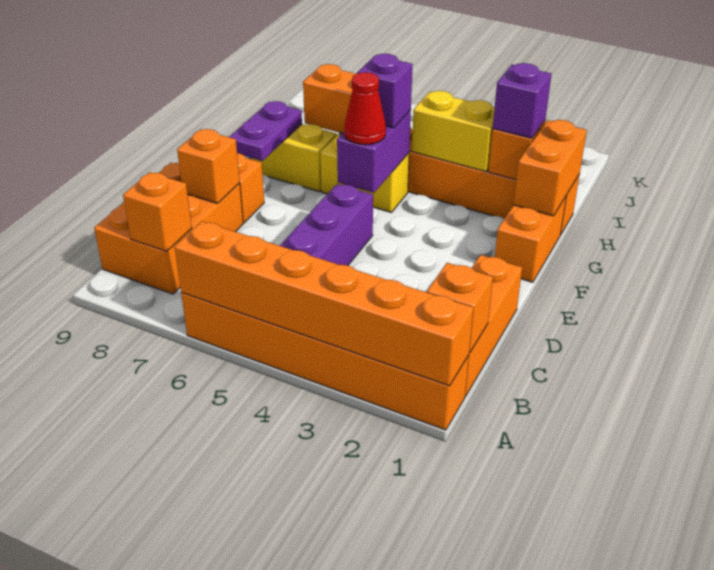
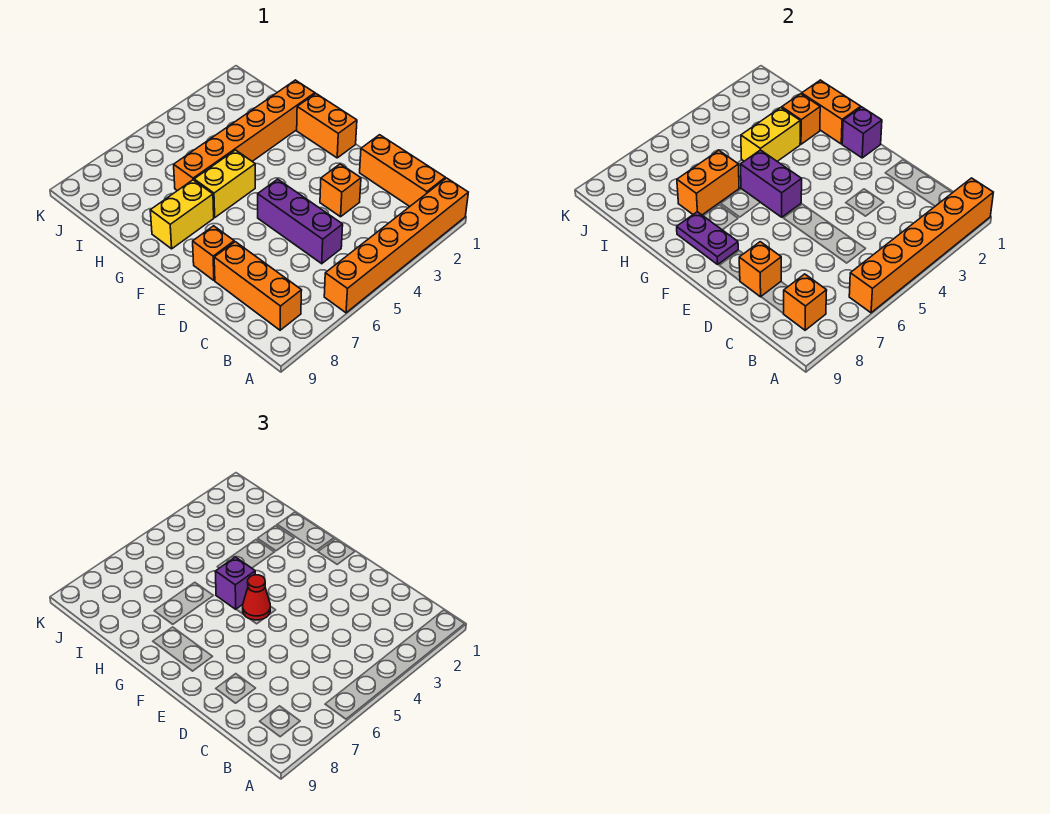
orange 1x1 brick [427,263,493,353] -> orange 1x1 brick moved to [320,164,361,217]
orange 2x3 brick [94,163,243,294] -> orange 1x3 brick [214,242,302,330]
purple 1x1 brick [493,63,551,138] -> purple 1x1 brick moved to [842,107,882,158]

